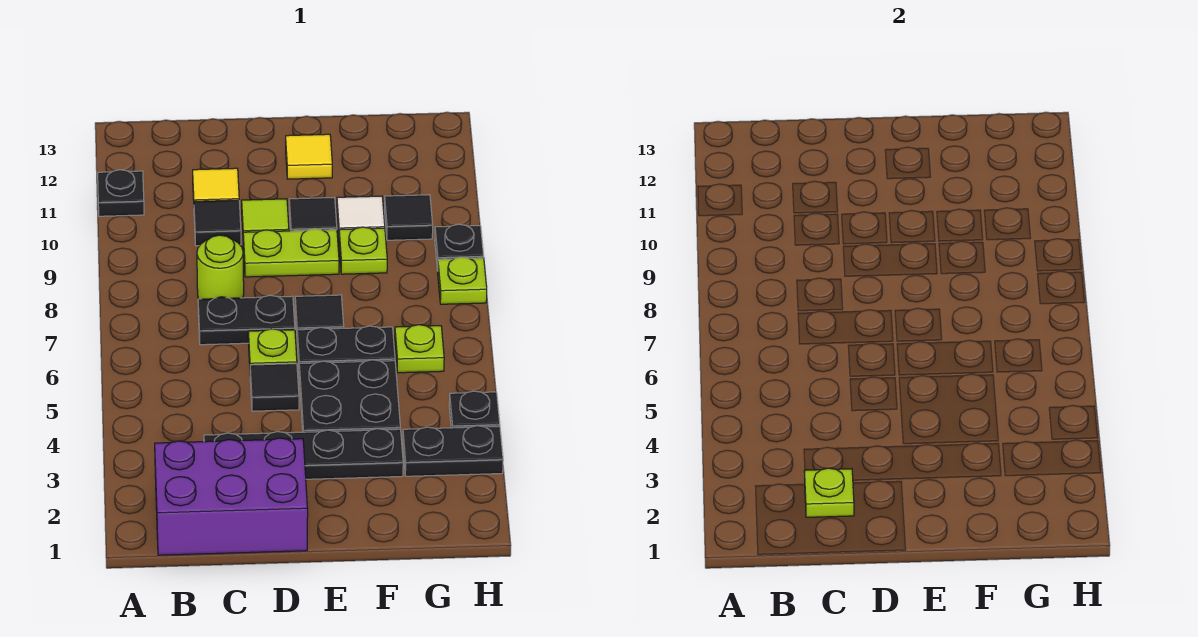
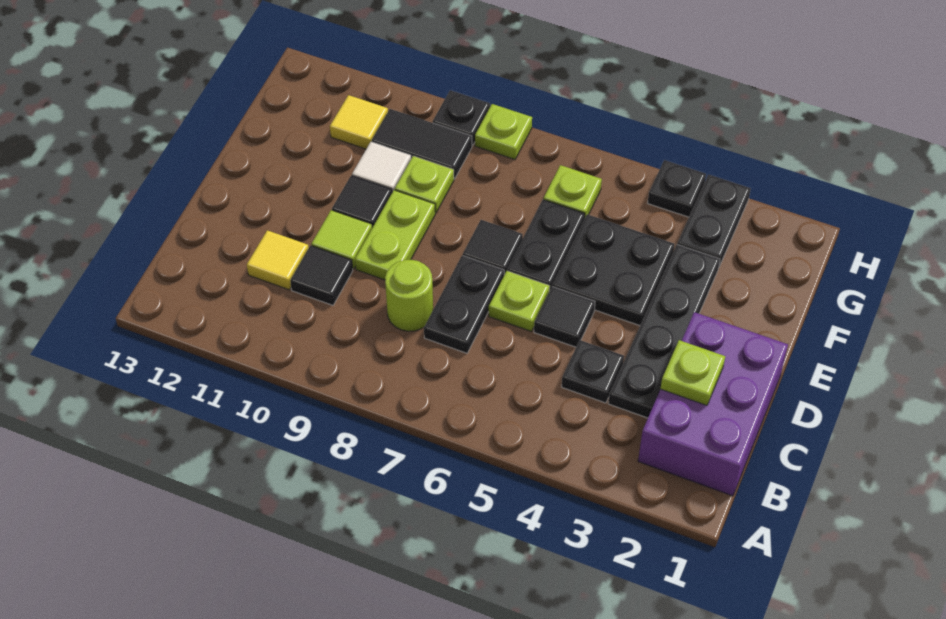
black 1x1 plate [98,170,144,216] -> black 1x1 plate moved to [562,340,624,403]
yellow 1x1 tile [286,134,332,179] -> yellow 1x1 tile moved to [330,95,388,149]
black 1x1 tile [384,195,433,240] -> black 1x2 tile [372,109,472,179]

